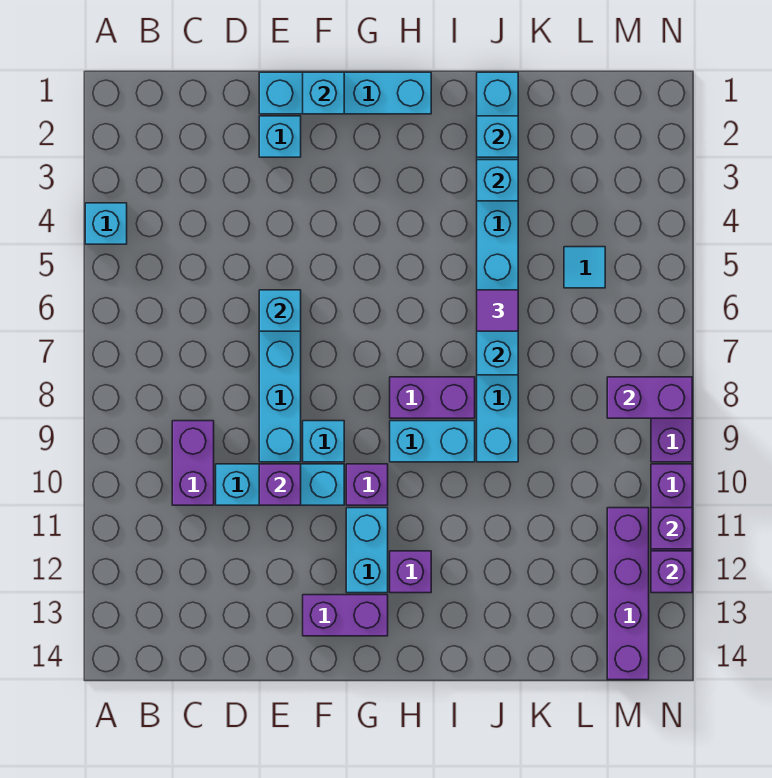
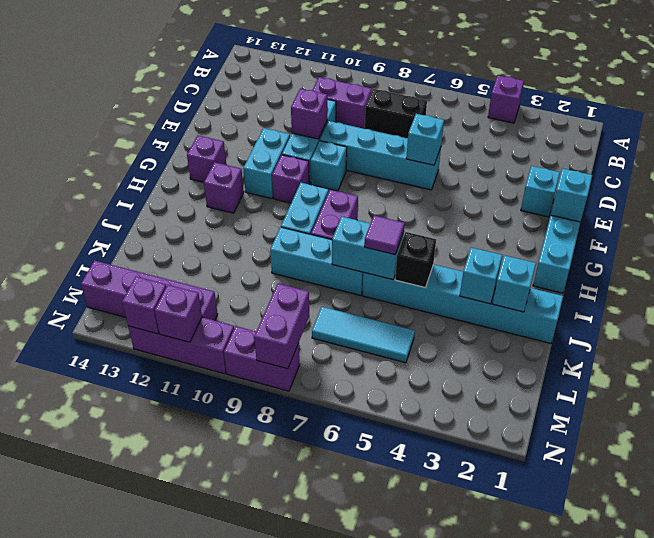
cyan 1x1 brick [85,203,127,244] -> purple 1x1 brick [488,75,524,123]
none -> black 1x2 brick [364,89,427,138]
purple 1x2 brick [303,595,388,636] -> purple 1x1 brick [187,136,226,182]
cyan 1x2 brick [346,508,388,593] -> cyan 1x2 brick turned to [243,128,290,199]
none -> black 1x1 brick [395,232,436,288]
cyan 1x1 tile [564,247,605,288] -> cyan 1x3 tile [312,307,415,363]

